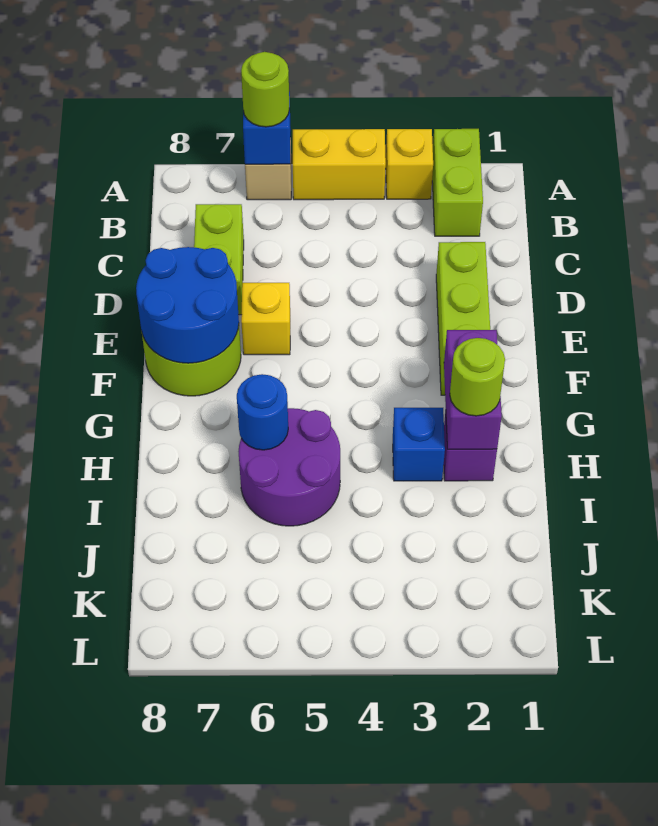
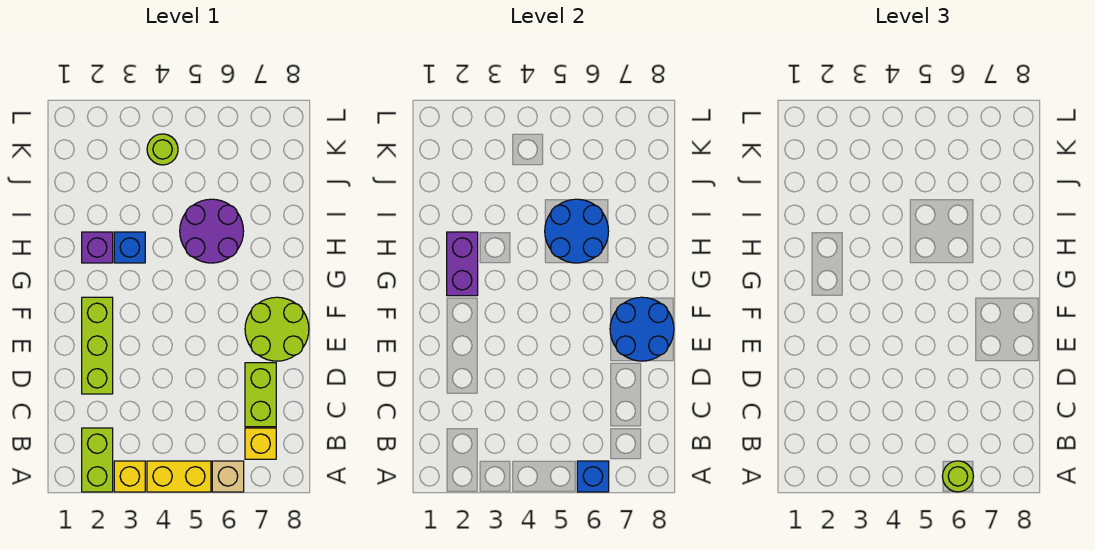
yellow 1x1 brick [241,283,290,355] -> yellow 1x1 brick moved to [245,428,276,459]
lime 1x1 round brick [450,338,505,416] -> lime 1x1 round brick moved to [147,134,178,165]
blue 1x1 round brick [237,374,288,450] -> blue 2x2 round brick [545,199,609,263]

